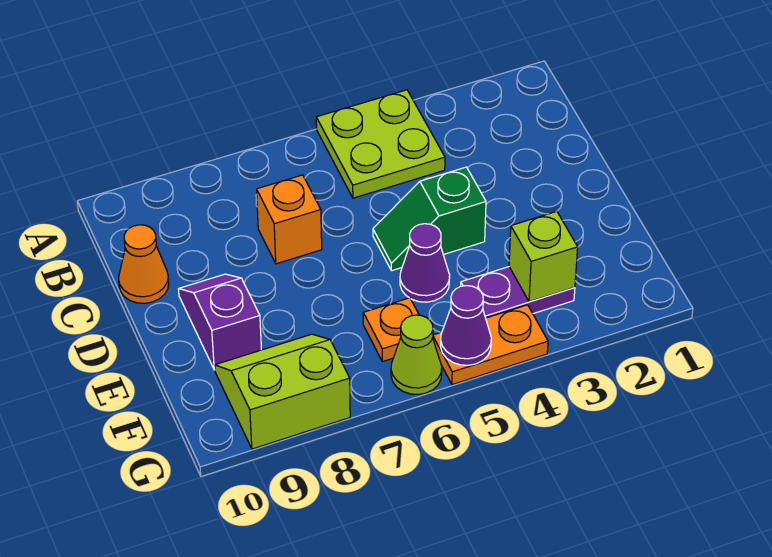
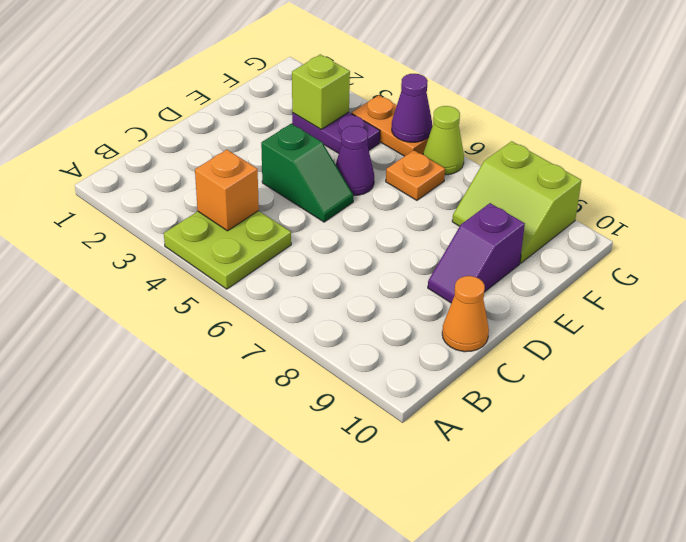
orange 1x1 brick [257,175,322,264] -> orange 1x1 brick moved to [195,150,259,231]

